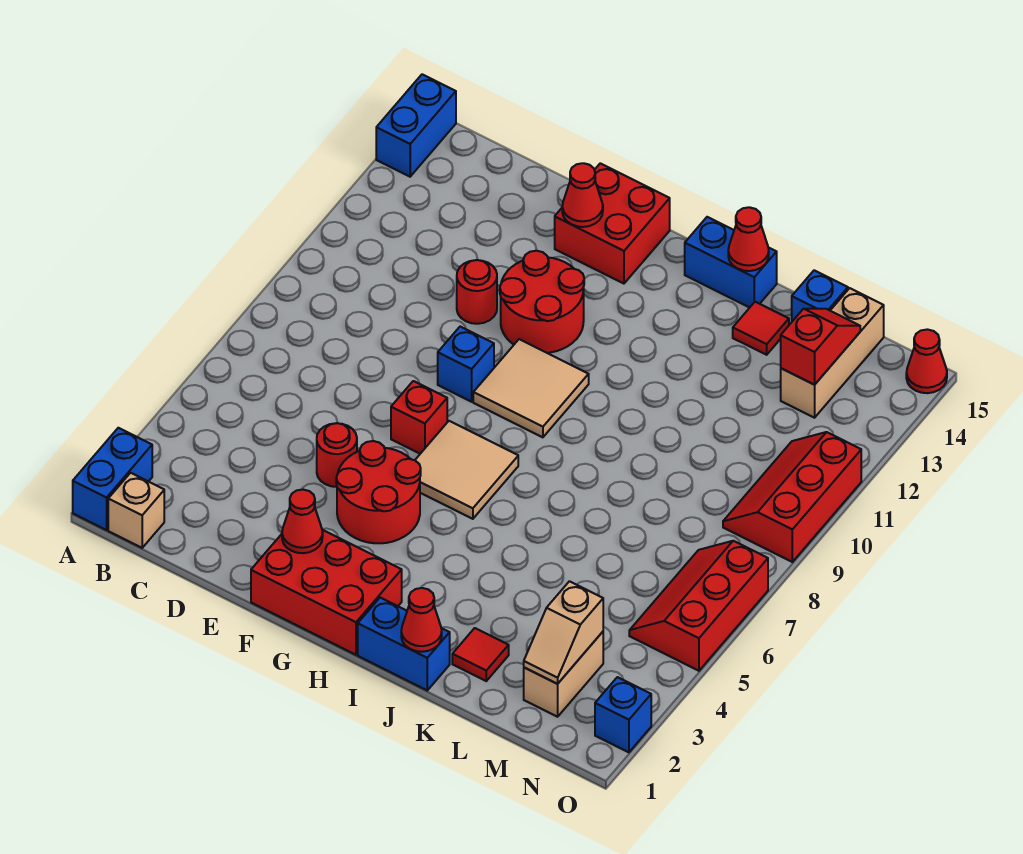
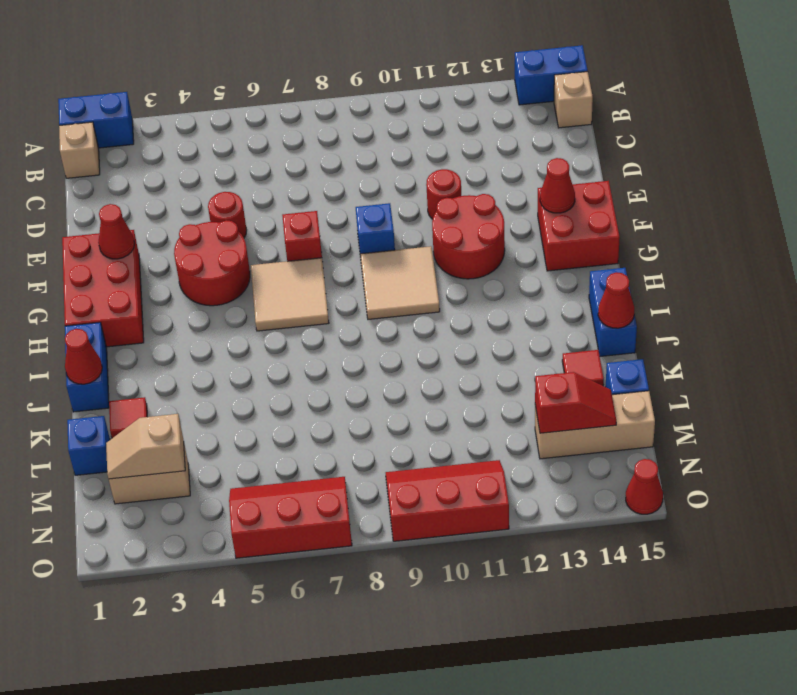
none -> tan 1x1 brick [554,72,593,128]
blue 1x1 brick [595,677,651,752] -> blue 1x1 brick moved to [67,416,110,475]

